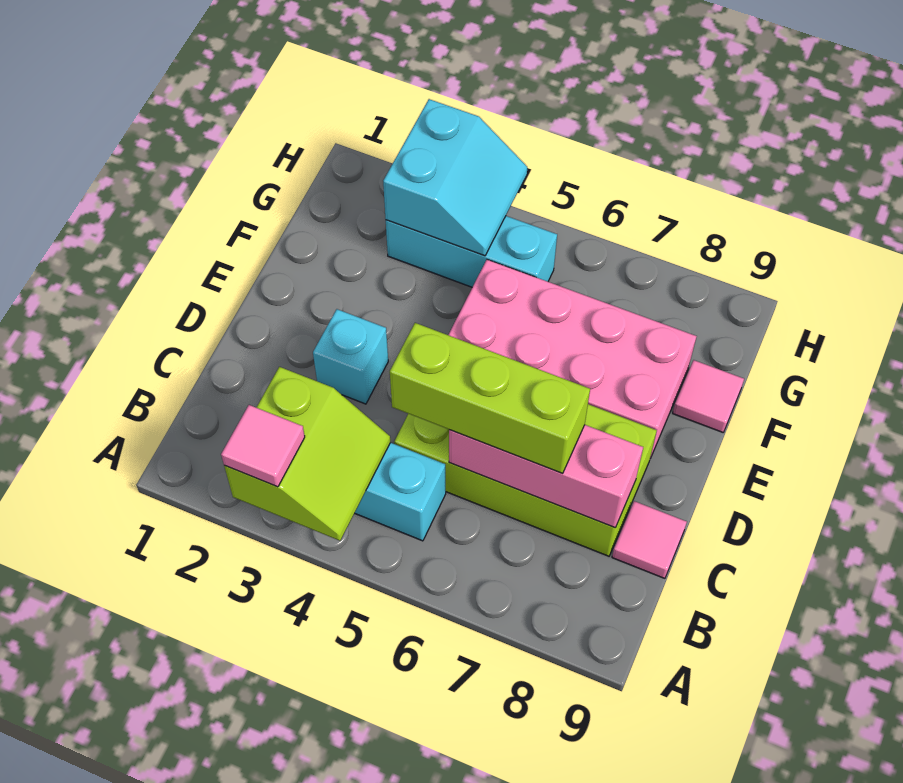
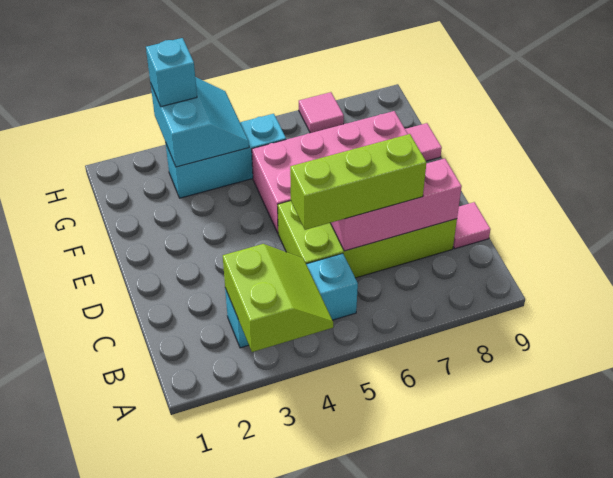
pink 1x1 tile [221,405,305,487] -> pink 1x1 tile moved to [299,92,344,133]
cyan 1x1 brick [313,309,388,404] -> cyan 1x1 brick moved to [146,38,197,107]

